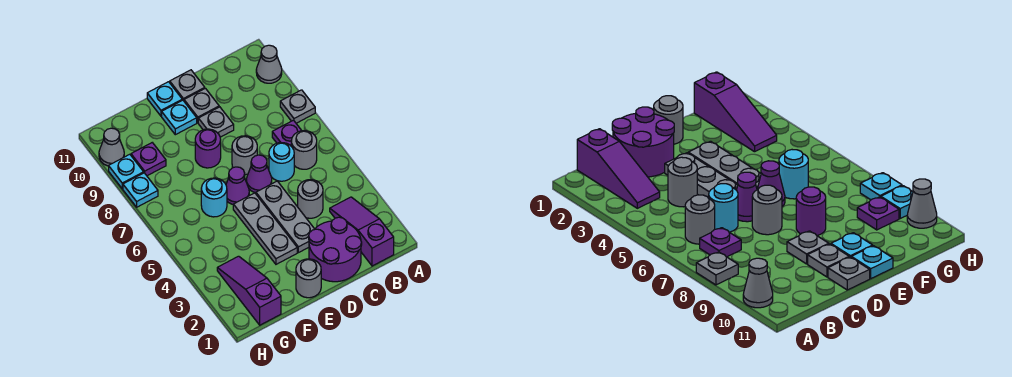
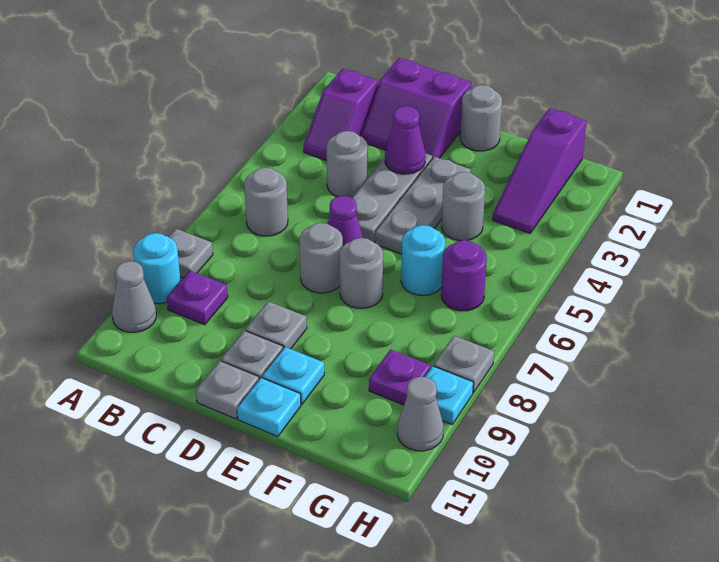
purple 1x3 slope [330,197,394,266] -> purple 1x2 slope [304,69,378,161]
purple 1x1 plate [272,120,302,146] -> purple 1x1 plate moved to [167,271,228,325]
purple 2x2 round brick [309,217,362,282] -> purple 2x2 slope [360,58,471,158]
cyan 1x1 round brick [269,143,294,181] -> cyan 1x1 round brick moved to [133,233,180,304]
purple 1x1 cone [226,167,249,204] -> purple 1x1 cone moved to [385,106,425,174]
none -> grey 1x1 round brick [340,238,383,308]
purple 1x1 round brick [195,129,221,168] -> purple 1x1 round brick moved to [441,240,487,311]
none -> grey 1x1 round brick [442,172,485,241]
cyan 1x1 plate [123,173,158,207] -> grey 1x1 plate [434,336,494,393]

